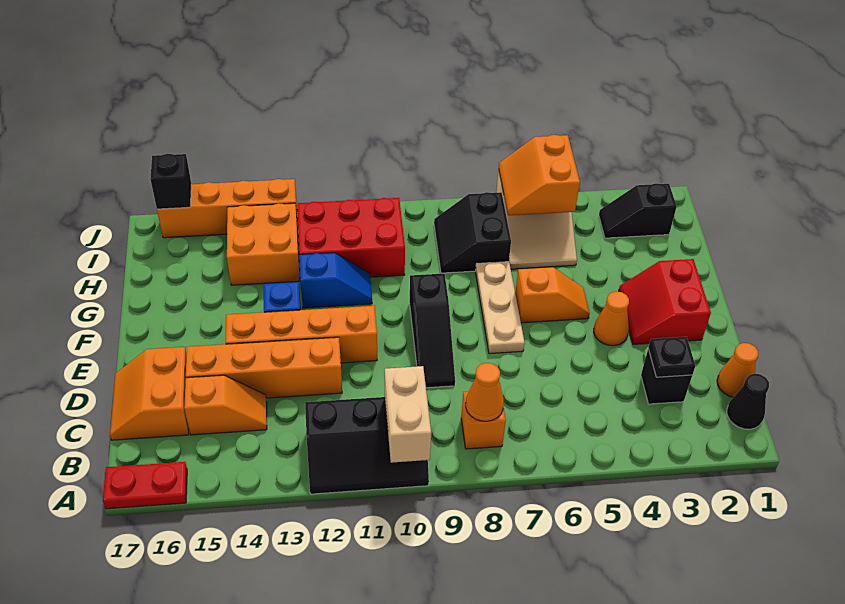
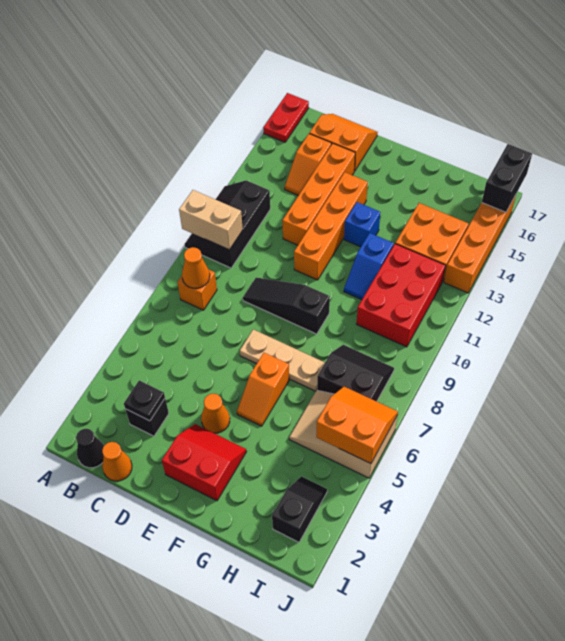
black 1x1 brick [150,154,191,209] -> black 1x2 brick [482,144,532,212]

